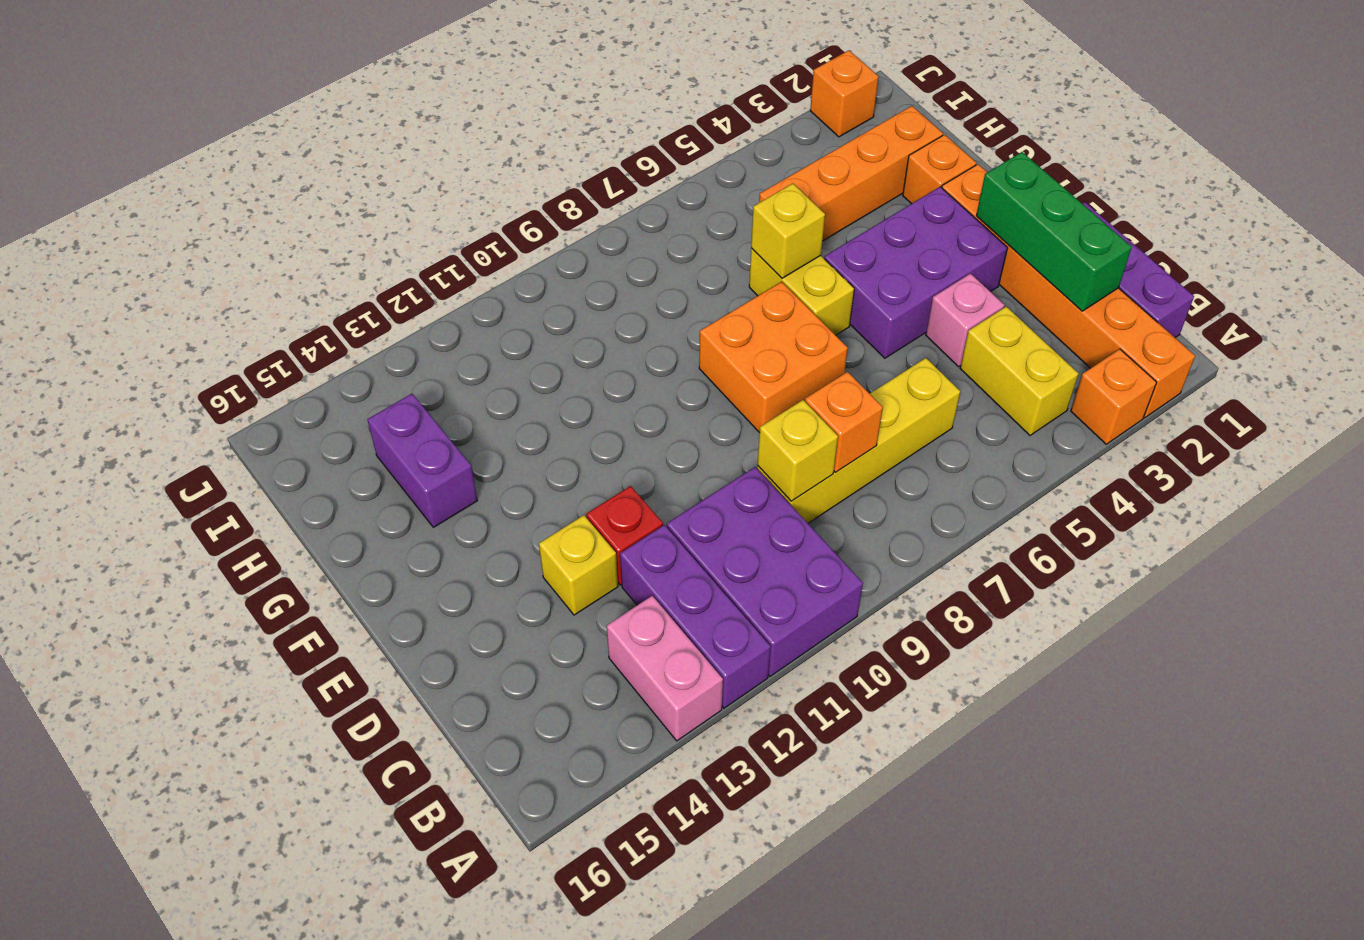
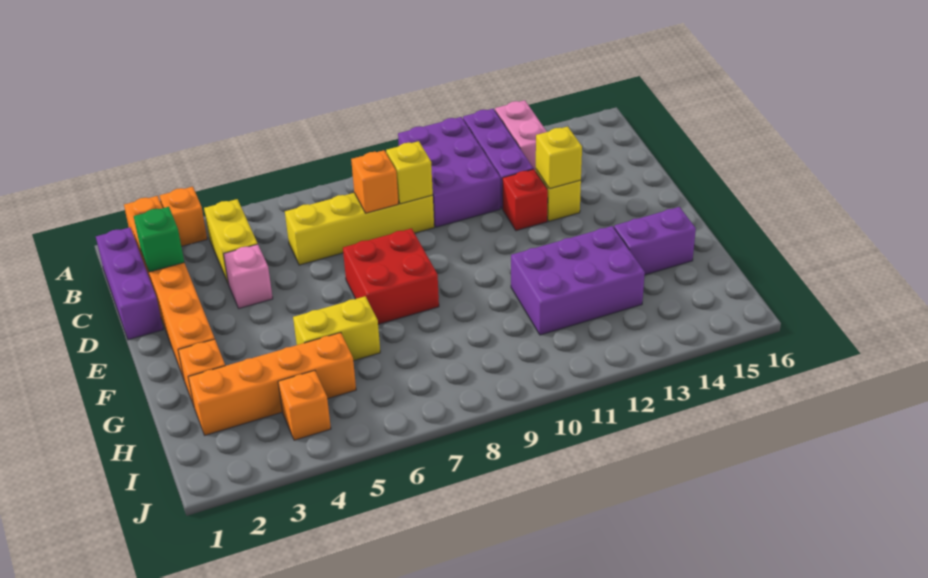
green 1x3 brick [976,152,1132,311] -> green 1x1 brick [134,207,184,272]
purple 2x3 brick [824,187,1008,358] -> purple 2x3 brick moved to [511,226,645,335]
orange 2x2 brick [699,282,848,433] -> red 2x2 brick [343,228,439,324]
yellow 1x2 brick [749,248,854,335] -> yellow 1x2 brick turned to [293,296,380,361]
yellow 1x1 brick [751,184,825,278] -> yellow 1x1 brick moved to [536,127,582,189]
purple 1x2 brick [367,394,477,527] -> purple 1x2 brick turned to [614,207,696,275]
orange 1x1 brick [810,50,879,137] -> orange 1x1 brick moved to [278,370,331,440]

